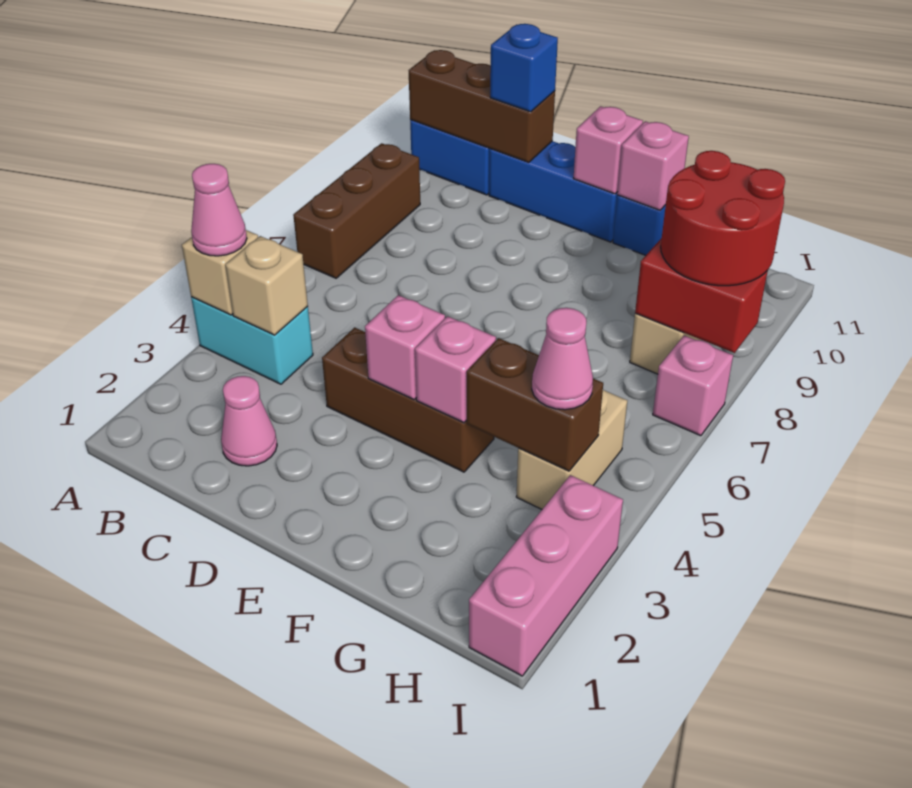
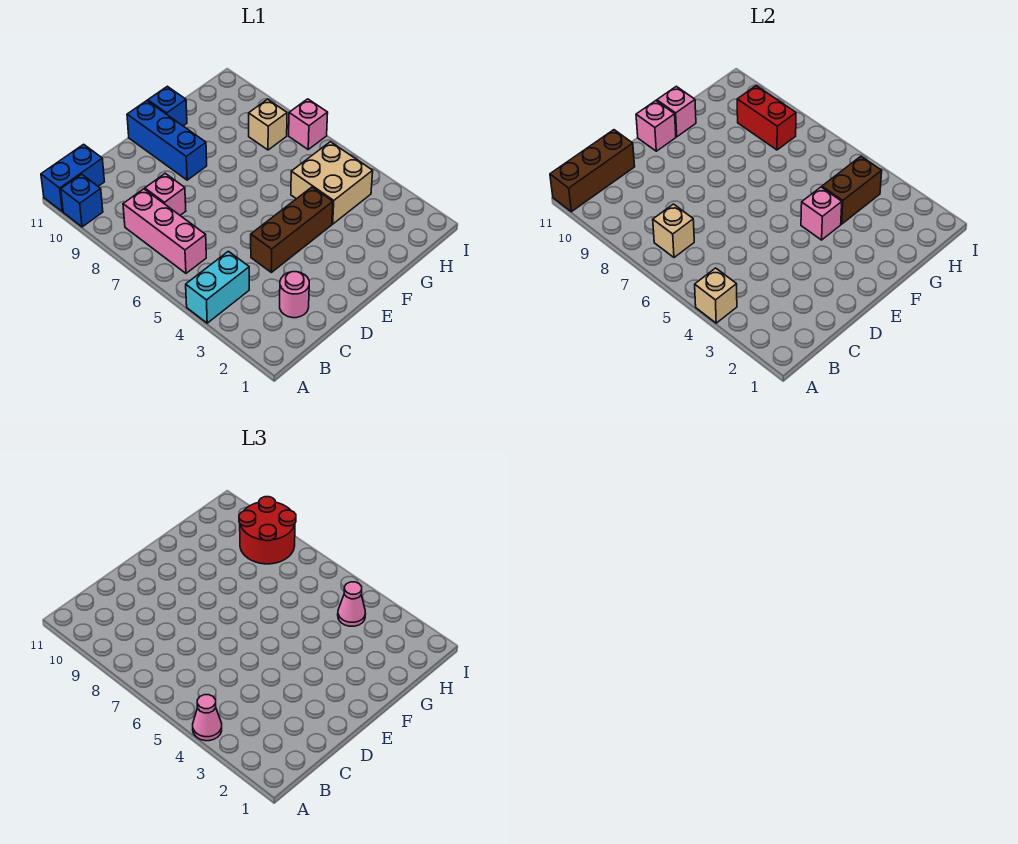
brown 1x3 brick [293,143,420,278] -> none
tan 1x1 brick [225,236,308,335] -> tan 1x1 brick moved to [653,204,694,257]
pink 1x1 cone [221,376,277,466] -> pink 1x1 round brick [280,272,309,318]
blue 1x3 brick [489,141,617,242] -> blue 1x3 brick turned to [127,101,207,180]
blue 1x1 brick [490,24,558,112] -> blue 1x1 brick moved to [61,174,103,227]
pink 1x1 brick [365,295,445,399] -> pink 1x1 brick moved to [145,173,186,215]
tan 1x2 brick [516,390,627,509] -> tan 2x2 brick [291,142,373,224]
red 1x2 brick [635,238,768,353] -> red 1x2 brick turned to [737,86,796,150]
pink 1x3 brick [469,475,623,676] -> pink 1x3 brick moved to [123,189,206,273]

